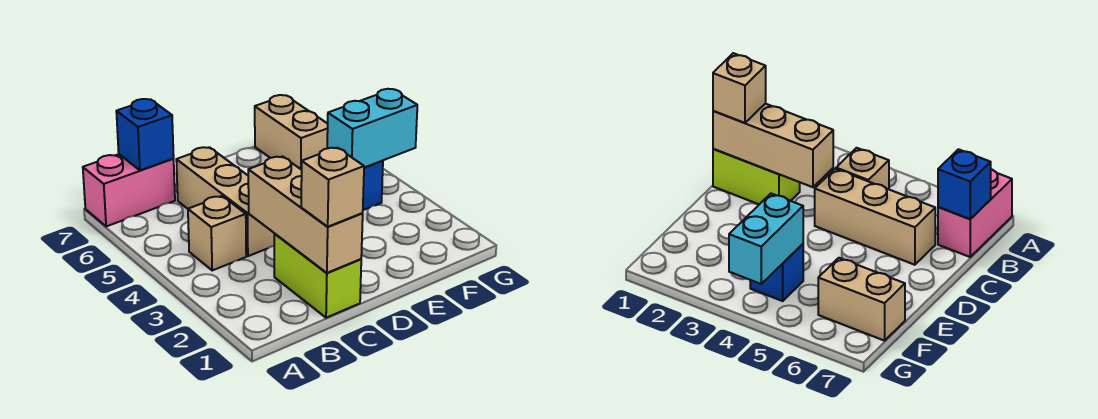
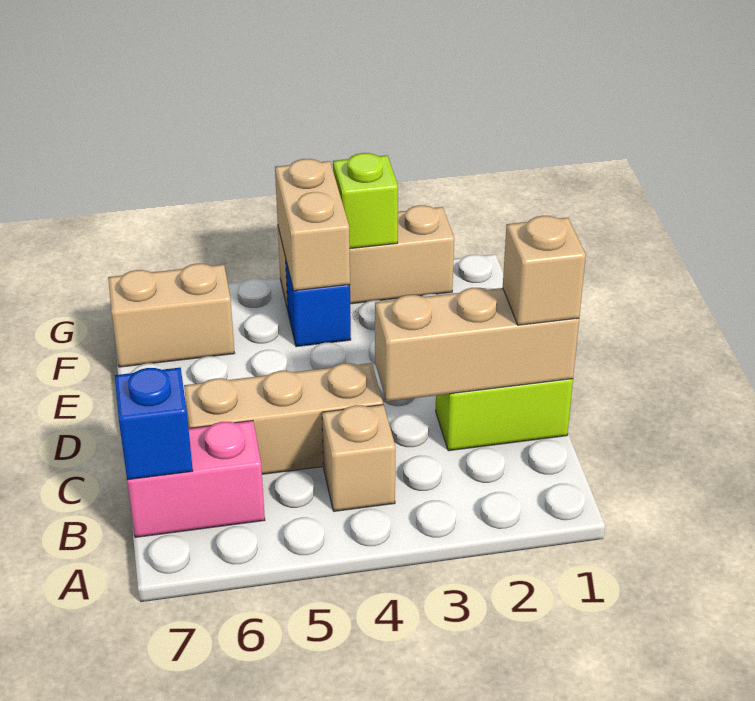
pink 1x2 brick [83,154,175,226] -> pink 1x2 brick turned to [127,421,265,537]
cyan 1x2 brick [327,89,417,168] -> tan 1x2 brick [275,159,350,291]
none -> tan 1x3 brick [278,205,454,310]
none -> lime 1x1 brick [333,153,398,249]

